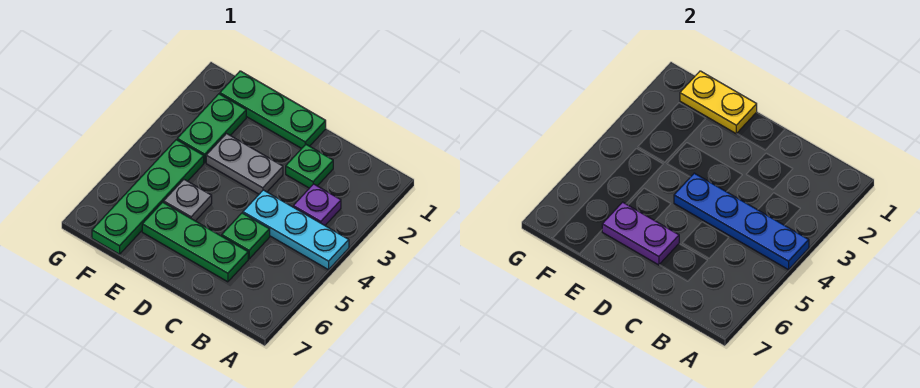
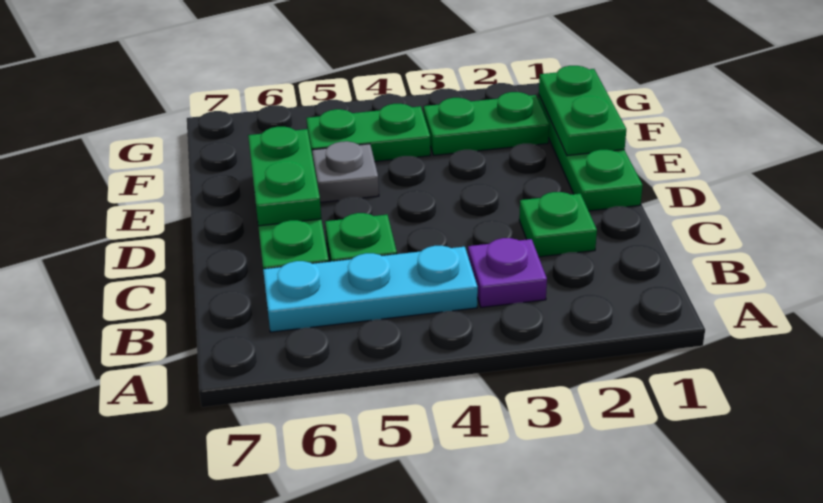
cyan 1x3 plate [243,190,349,270] -> cyan 1x3 plate turned to [263,246,478,332]
blue 1x4 plate [674,173,809,270] -> none
grey 1x2 plate [206,134,283,194] -> none
purple 1x2 plate [602,202,679,265] -> green 1x2 plate [248,127,321,226]
yellow 1x2 plate [680,71,757,134] -> green 1x2 plate [539,66,626,156]
green 1x4 plate [92,140,204,254] -> green 1x2 plate [306,104,431,162]

